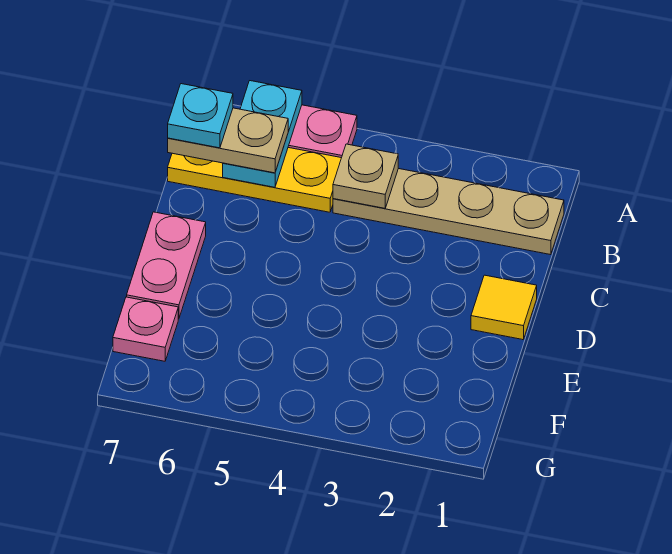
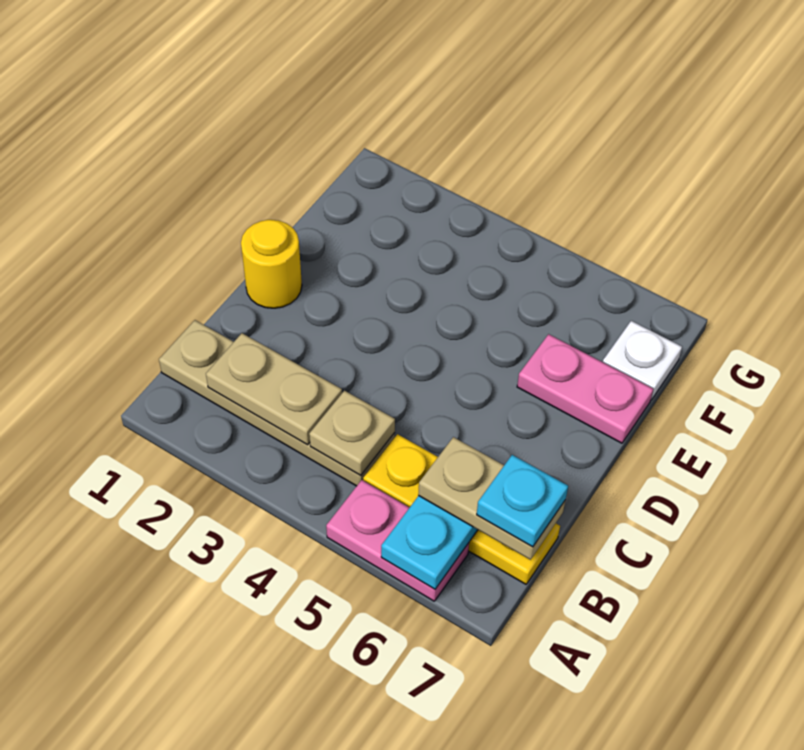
none -> tan 1x2 plate [206,333,342,445]
yellow 1x1 tile [471,275,537,340] -> yellow 1x1 round brick [241,220,302,308]
pink 1x2 plate [127,212,206,319] -> pink 1x2 plate turned to [517,334,653,443]
pink 1x1 plate [113,297,178,361] -> white 1x1 plate [603,321,682,400]

